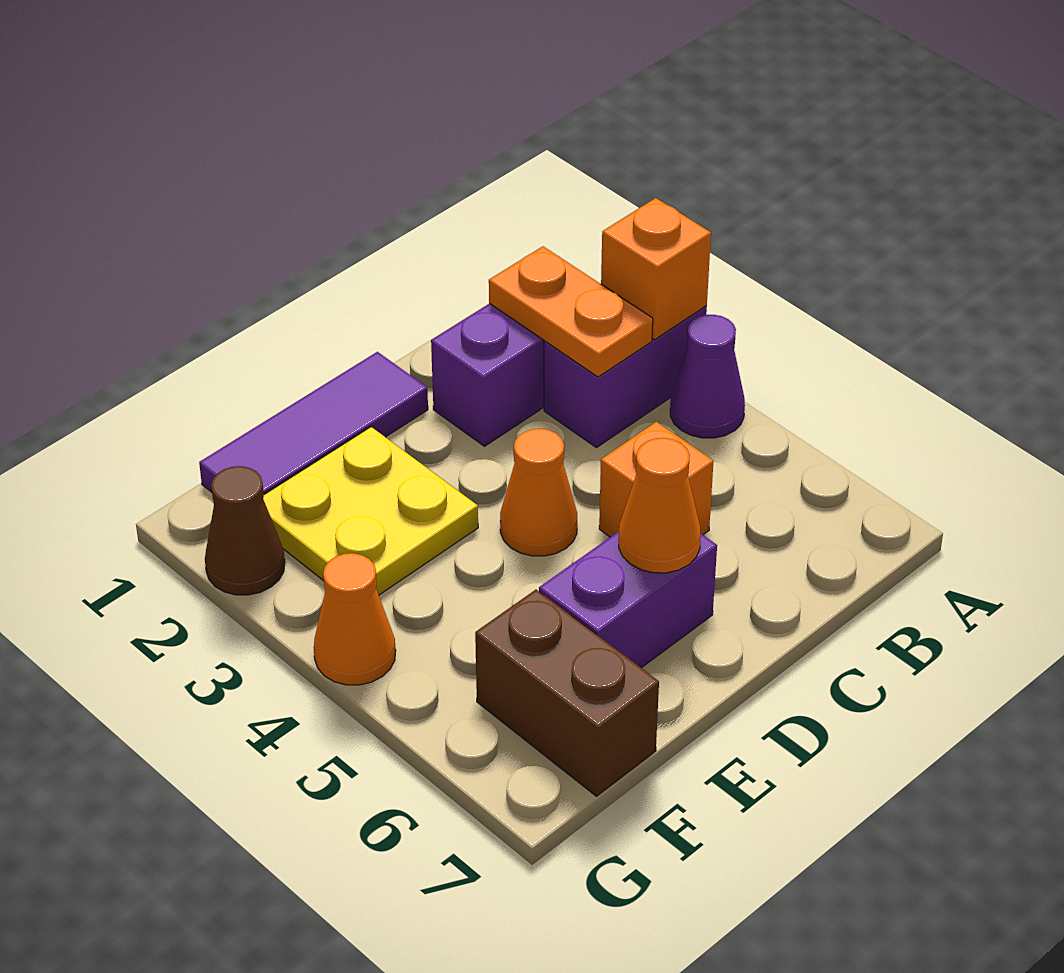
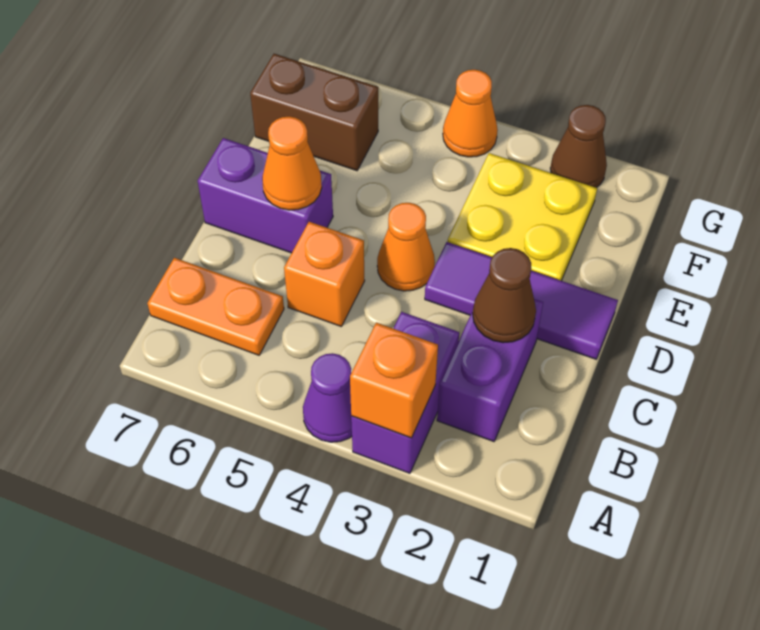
orange 1x2 plate [489,246,653,377] -> orange 1x2 plate moved to [147,258,284,355]
none -> brown 1x1 cone [473,248,536,343]
purple 1x3 tile [199,352,428,494] -> purple 1x3 tile turned to [425,242,618,359]
purple 1x2 brick [539,531,717,668] -> purple 1x2 brick turned to [198,138,333,253]

